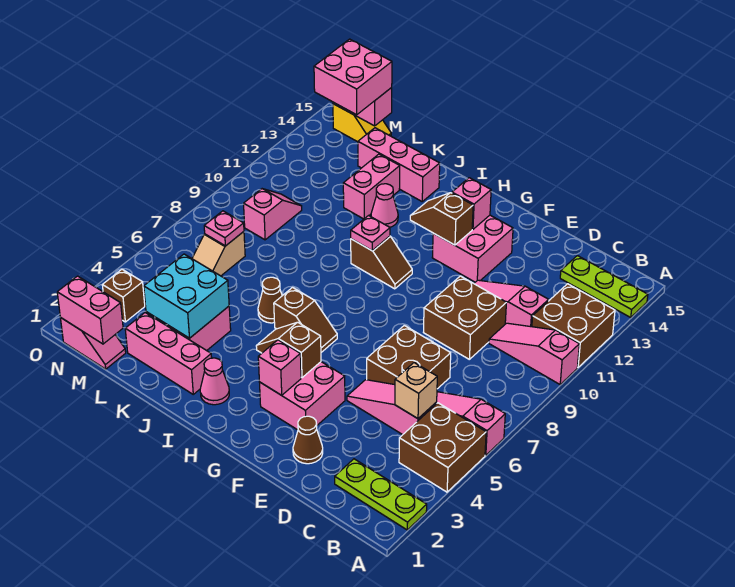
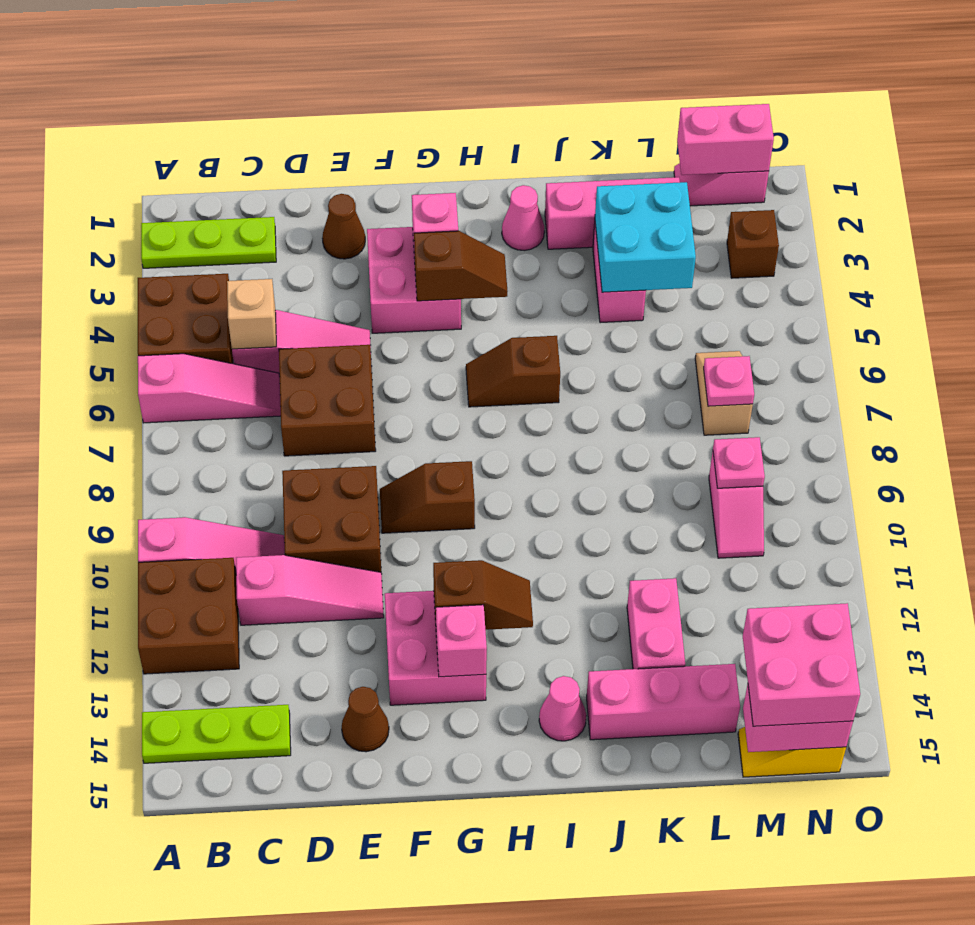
brown 1x2 slope [351,236,412,289] -> brown 1x2 slope moved to [380,461,475,533]
pink 1x1 plate [351,216,390,250] -> pink 1x1 plate moved to [713,437,765,488]
brown 1x1 cone [258,277,282,323] -> brown 1x1 cone moved to [342,687,389,752]
pink 1x1 cone [371,184,398,227] -> pink 1x1 cone moved to [539,676,586,741]

